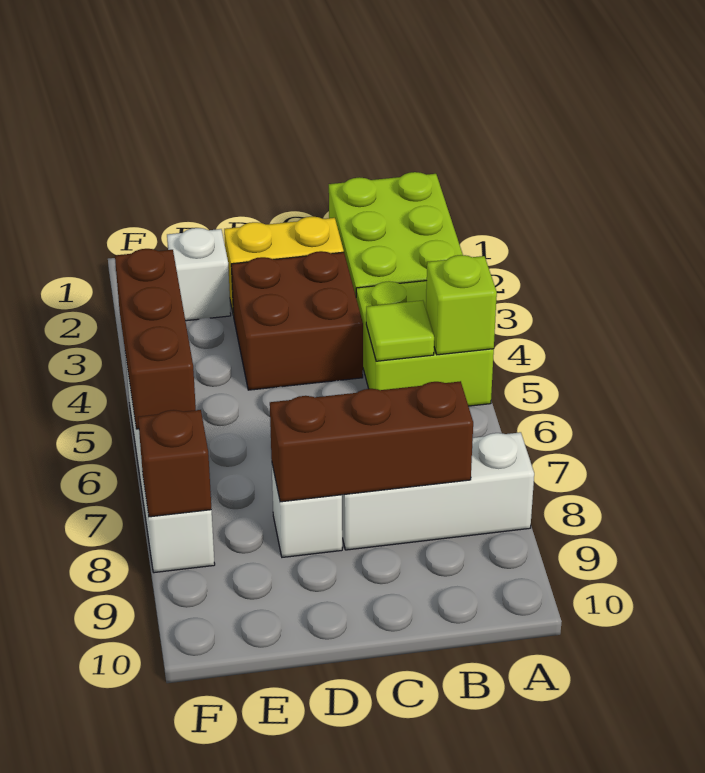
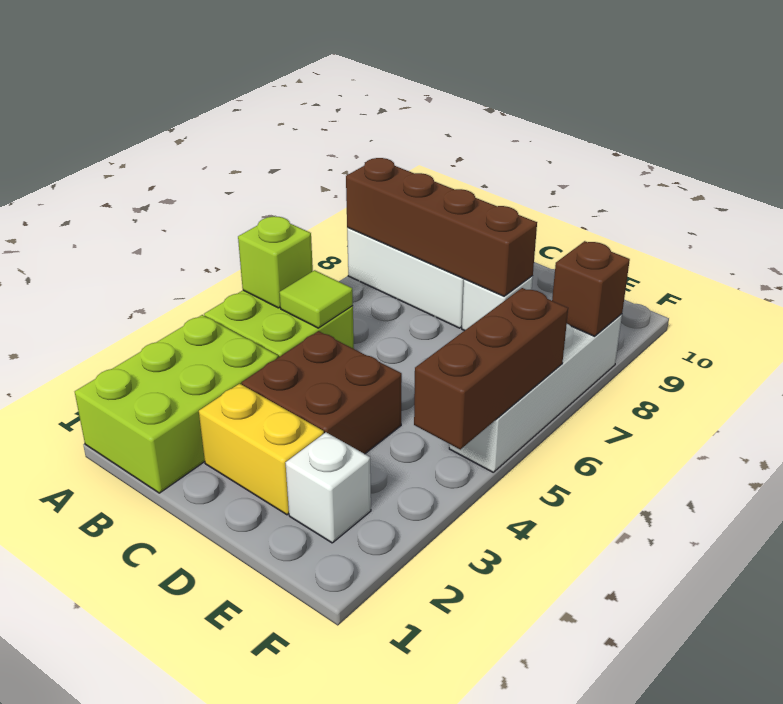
brown 1x3 brick [270,381,473,502] -> brown 1x4 brick [346,158,537,296]

